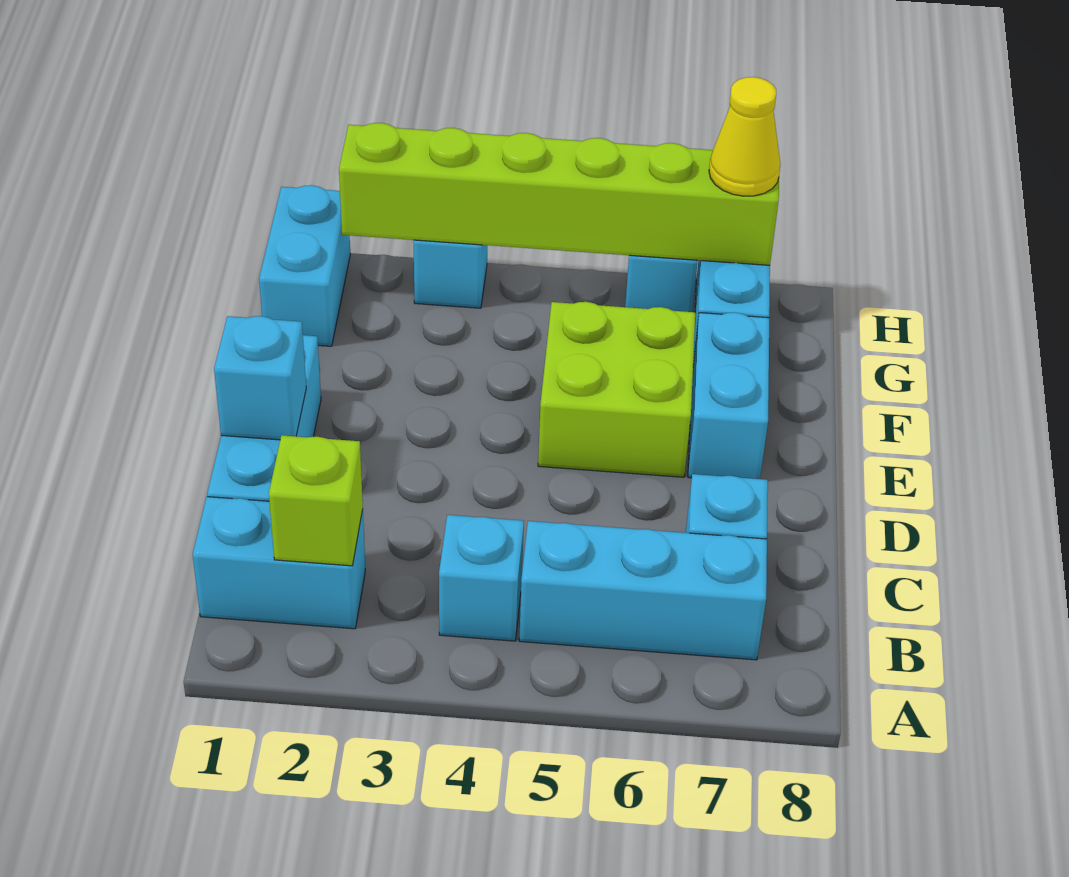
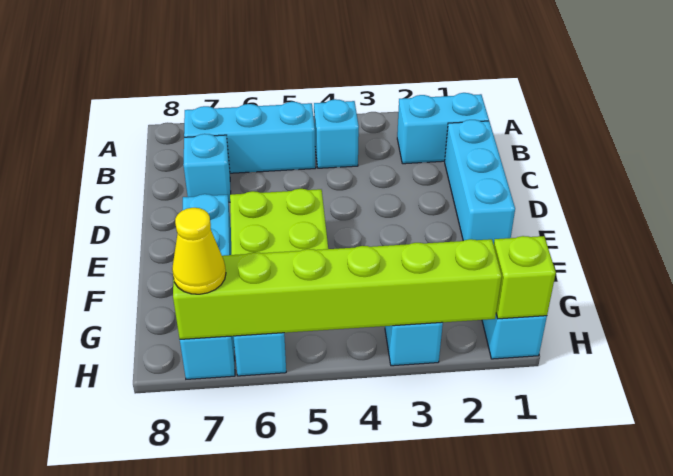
lime 1x1 brick [269,435,363,566] -> lime 1x1 brick moved to [494,236,556,319]
cyan 1x1 brick [214,316,306,440] -> none

